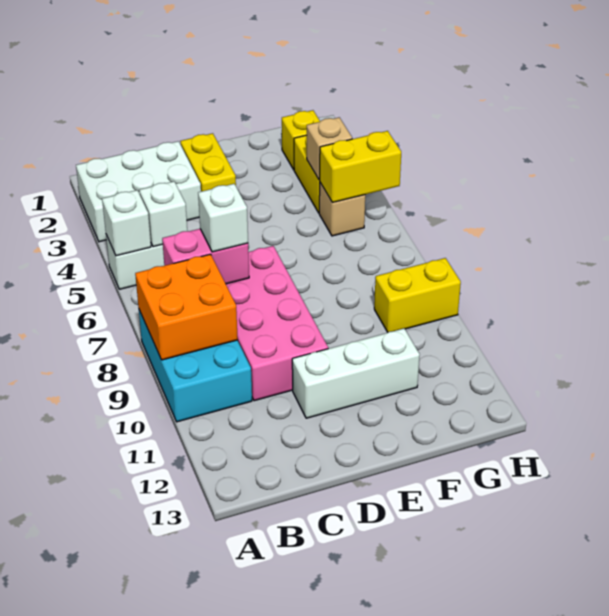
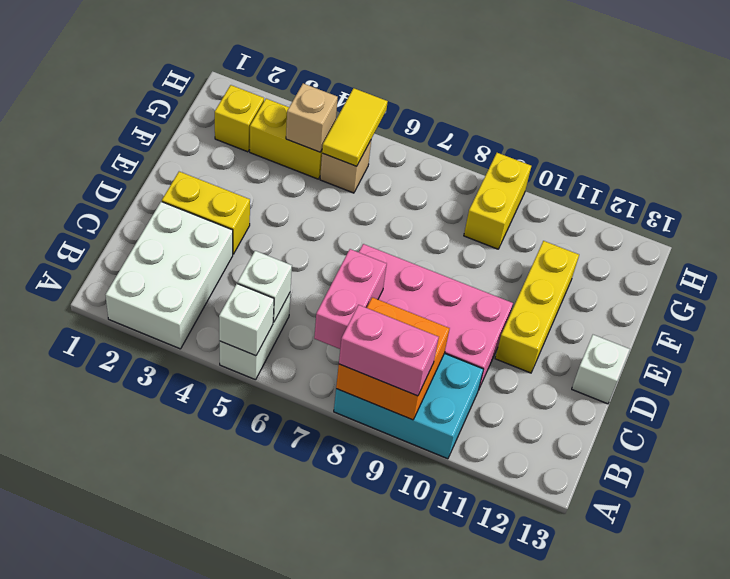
none -> pink 1x2 brick [339,305,439,396]
white 1x1 brick [198,184,248,252] -> white 1x1 brick moved to [572,335,630,404]
white 1x3 brick [292,329,420,418] -> yellow 1x3 brick [495,241,579,373]
yellow 1x2 brick [320,131,401,203] -> yellow 1x2 tile [322,88,388,166]

